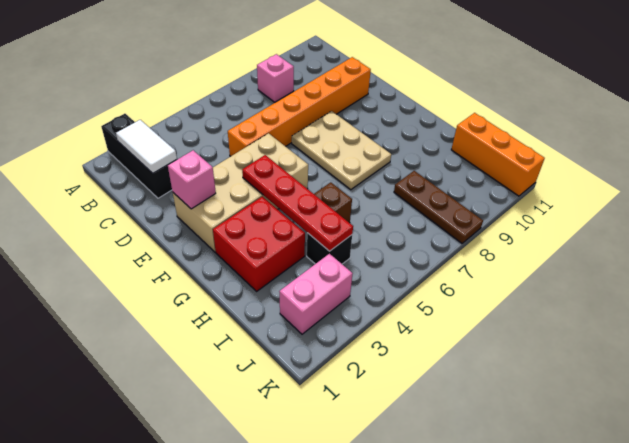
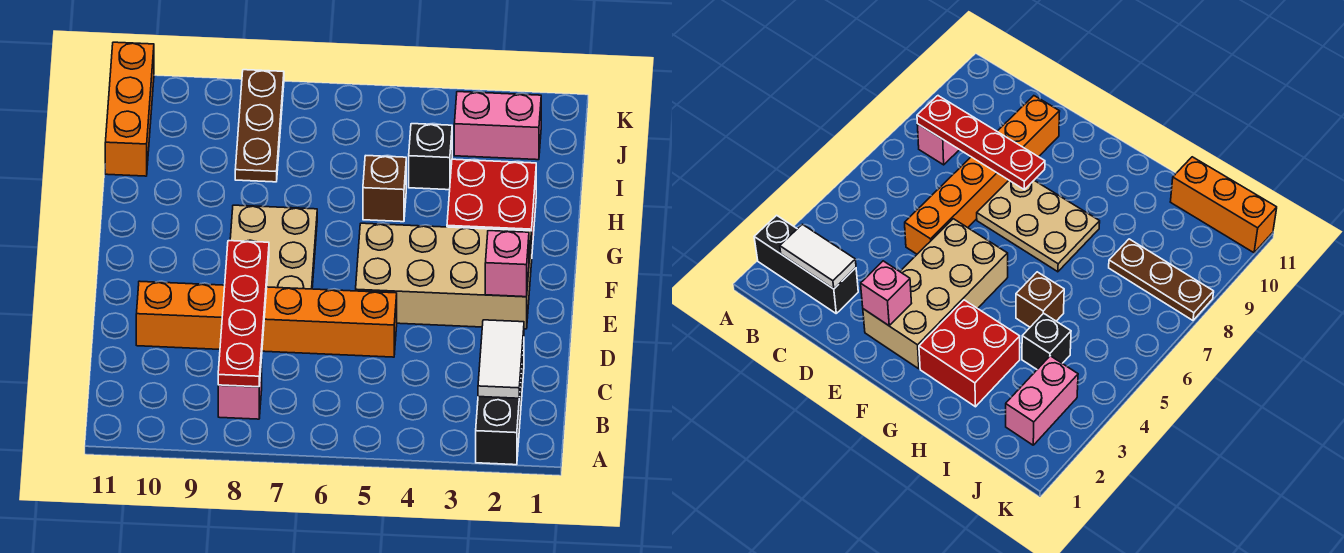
red 1x4 plate [242,155,353,251] -> red 1x4 plate moved to [218,241,269,387]

